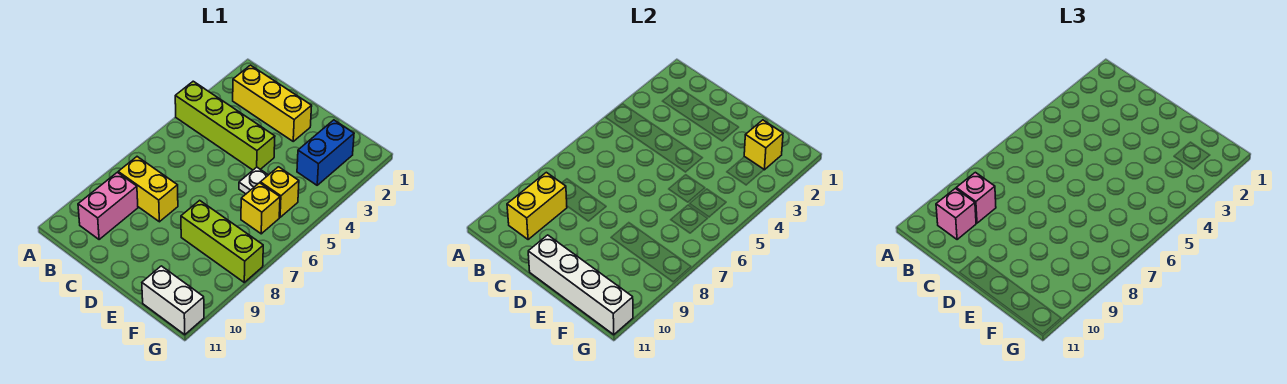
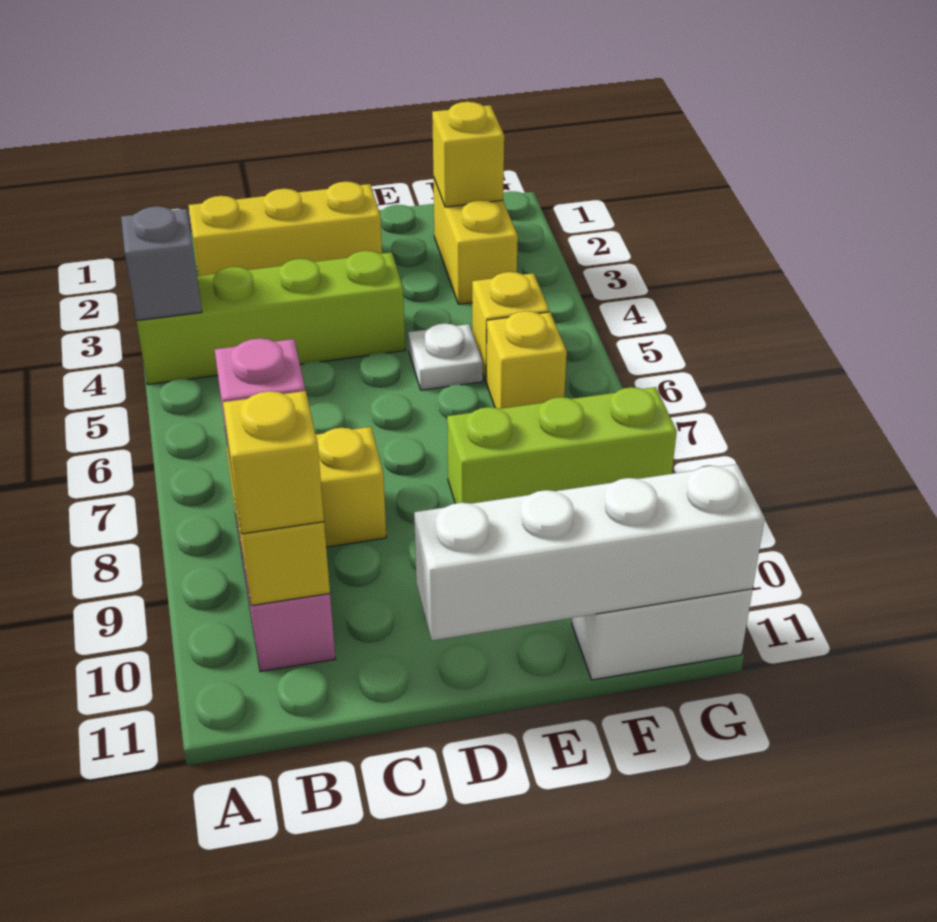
none -> grey 1x1 brick [121,206,202,321]
pink 1x1 brick [936,188,976,240] -> yellow 1x1 brick [223,391,324,534]
blue 1x2 brick [297,120,354,185] -> yellow 1x2 brick [433,177,518,304]

